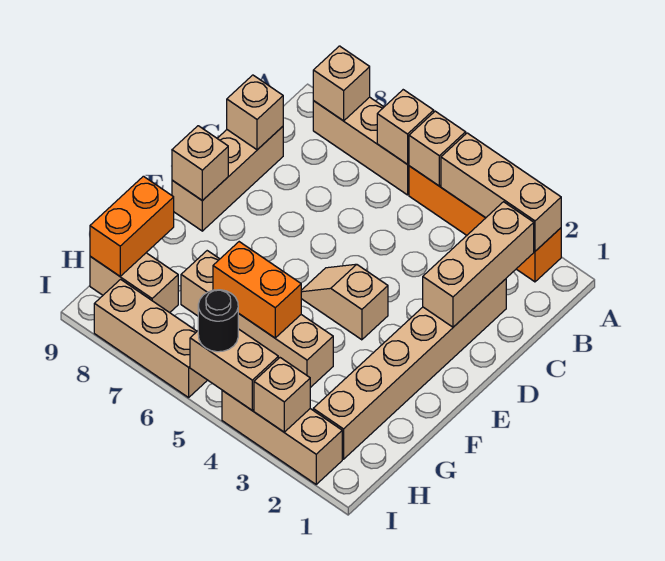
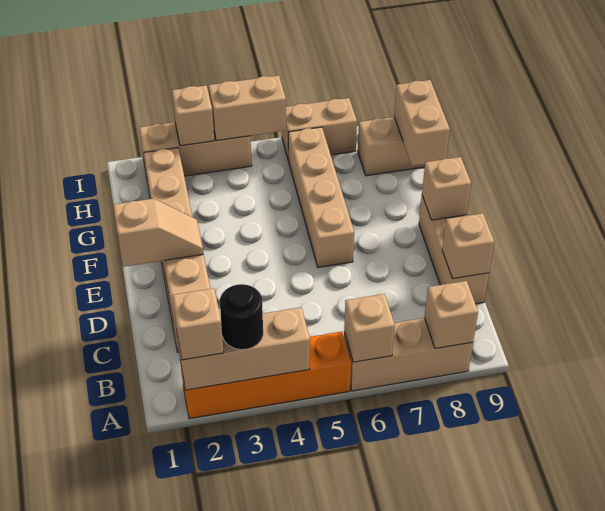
tan 1x1 brick [409,111,466,186] -> tan 1x1 brick moved to [172,288,224,360]
tan 1x2 slope [301,264,388,340] -> tan 1x2 slope moved to [113,199,203,267]
tan 1x4 brick [181,251,333,388] -> tan 1x4 brick turned to [288,127,354,267]
orange 1x2 brick [213,242,301,338] -> none
orange 1x2 brick [90,176,174,276] -> tan 1x2 brick [394,80,450,166]
black 1x1 round brick [198,290,239,352] -> black 1x1 round brick moved to [220,284,263,350]
tan 1x3 brick [94,279,207,398] -> tan 1x2 brick [282,98,357,161]

